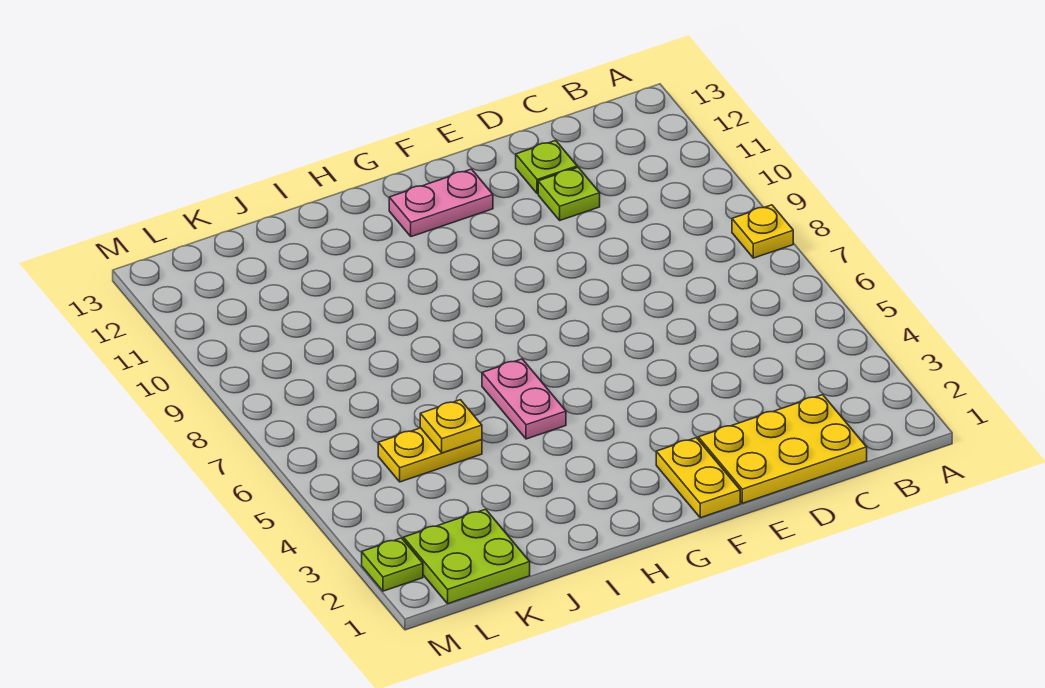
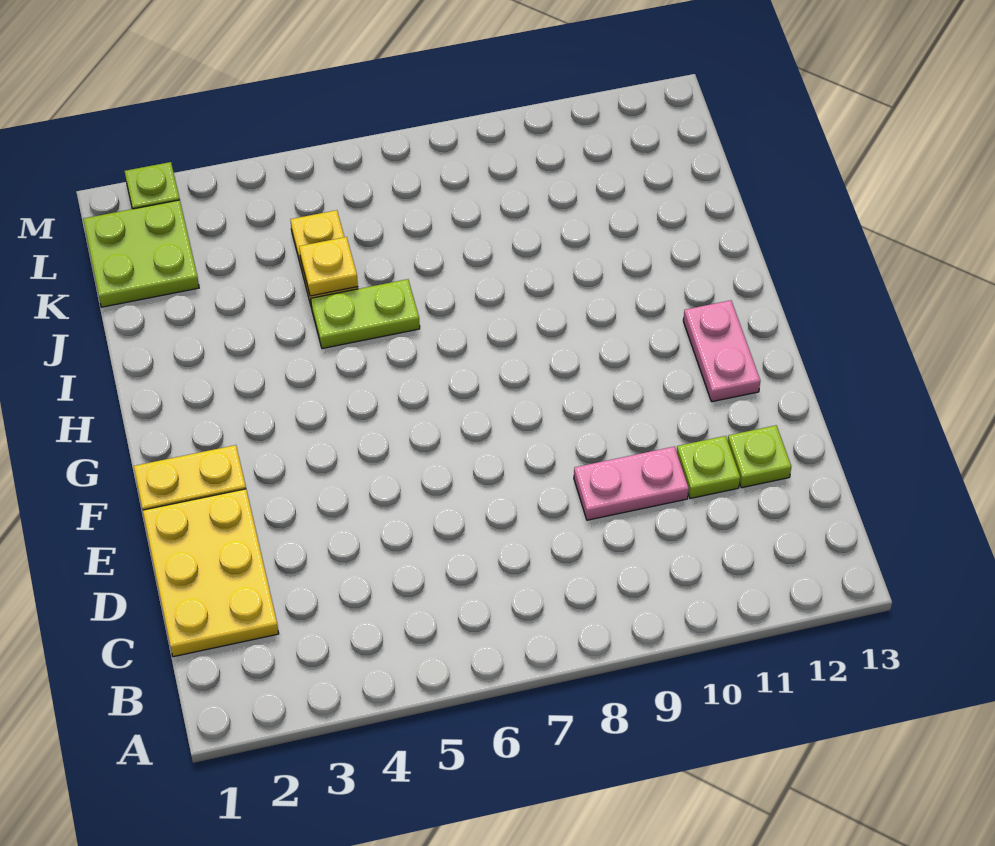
yellow 1x1 plate [732,205,793,258] -> none
pink 1x2 plate [482,359,566,439] -> pink 1x2 plate moved to [574,447,689,520]
none -> lime 1x2 plate [311,279,420,349]

